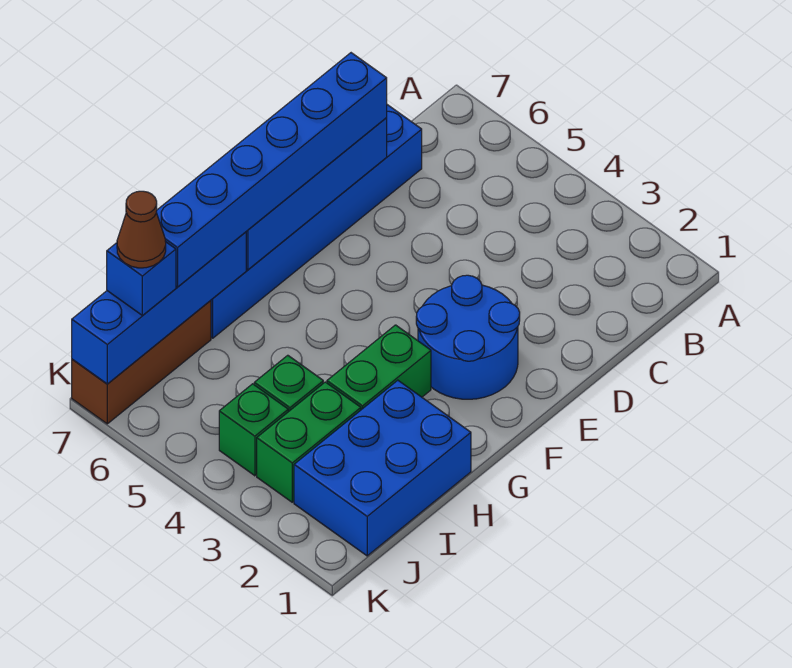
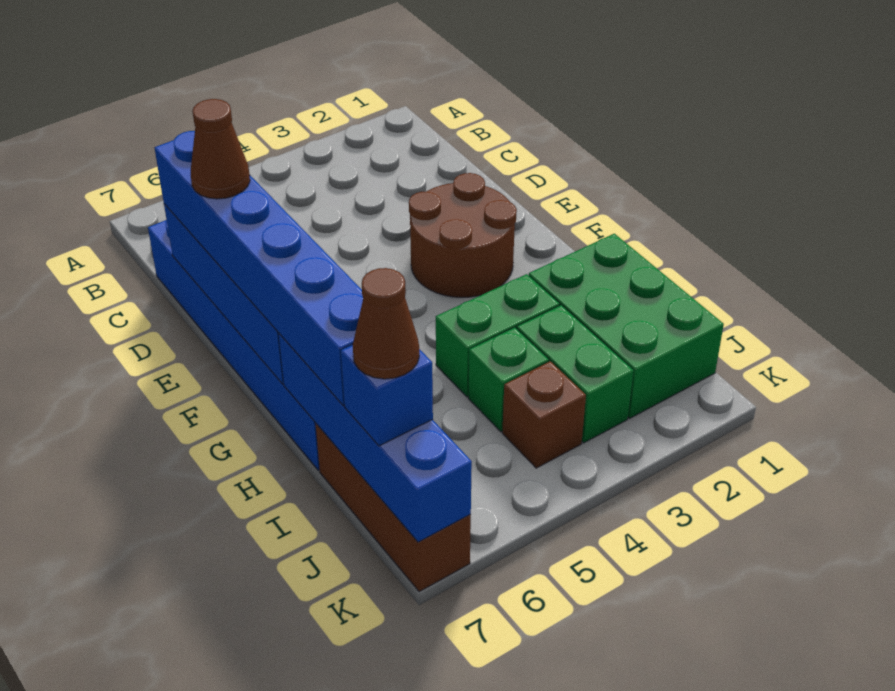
blue 2x2 round brick [416,275,520,399] -> brown 2x2 round brick [409,173,517,297]
none -> brown 1x1 cone [191,99,250,199]
green 1x2 brick [327,325,431,410] -> green 1x2 brick turned to [436,274,559,397]
blue 2x3 brick [294,380,471,556] -> green 2x3 brick [529,234,724,418]
green 1x1 brick [219,384,288,476] -> brown 1x1 brick [502,361,586,468]

